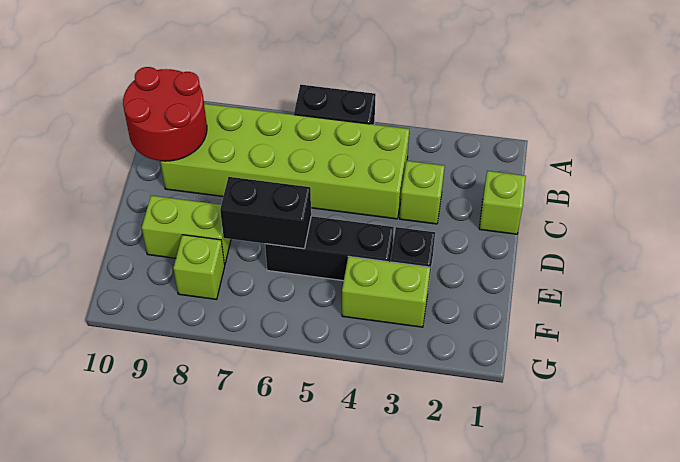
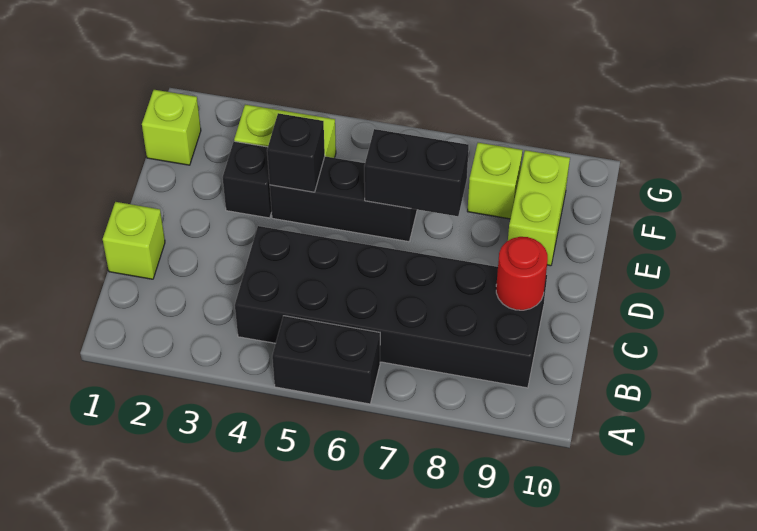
lime 2x6 brick [160,104,409,219] -> black 2x6 brick [235,226,547,388]
red 2x2 round brick [123,67,207,161] -> red 1x1 round brick [496,237,548,310]
lime 1x1 brick [400,161,445,224] -> lime 1x1 brick moved to [142,90,201,165]
none -> black 1x1 brick [267,113,325,192]
lime 1x2 brick [142,196,231,265] -> lime 1x2 brick turned to [508,150,570,266]

